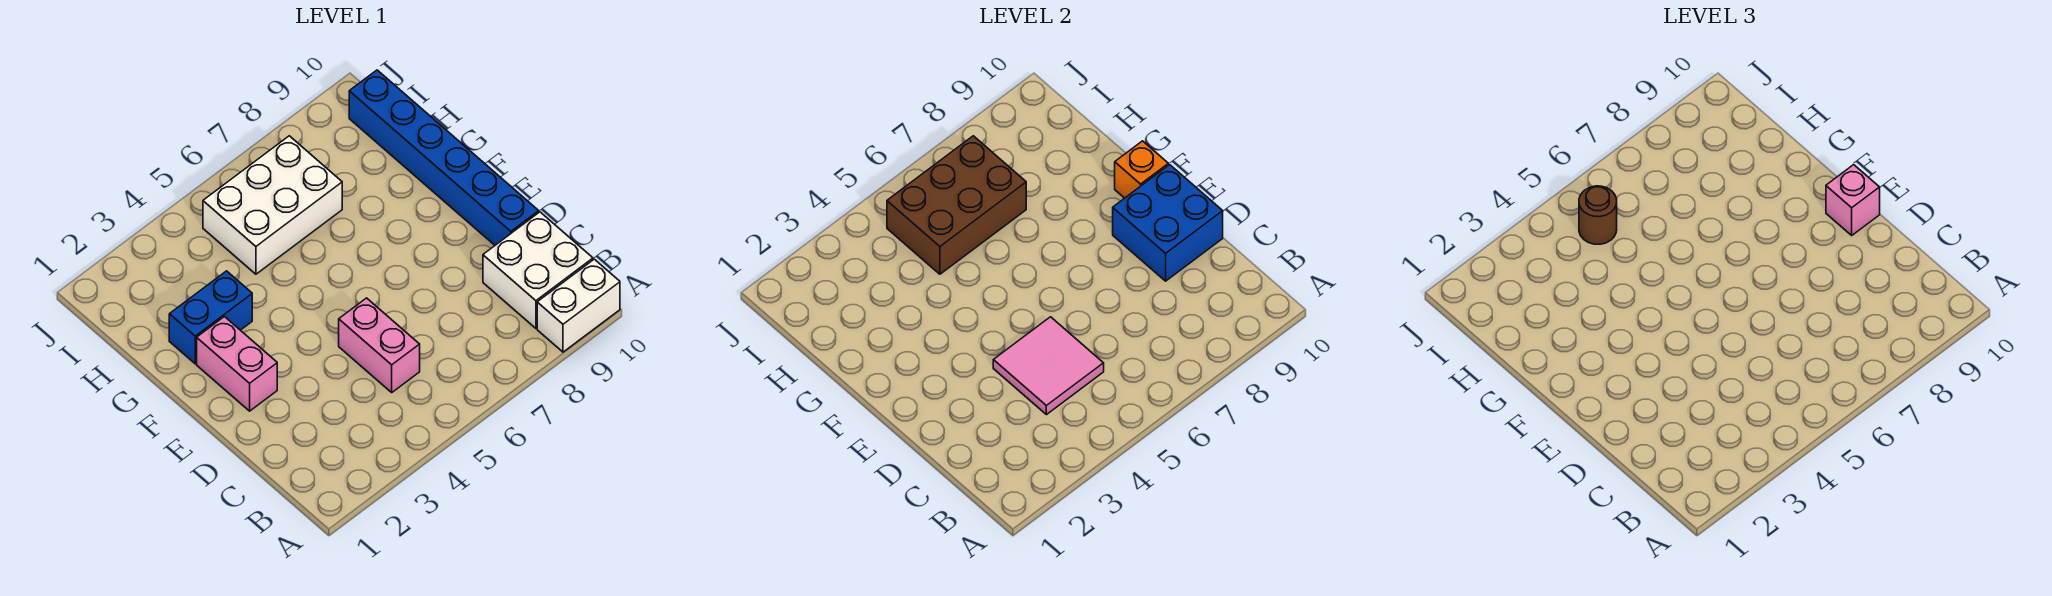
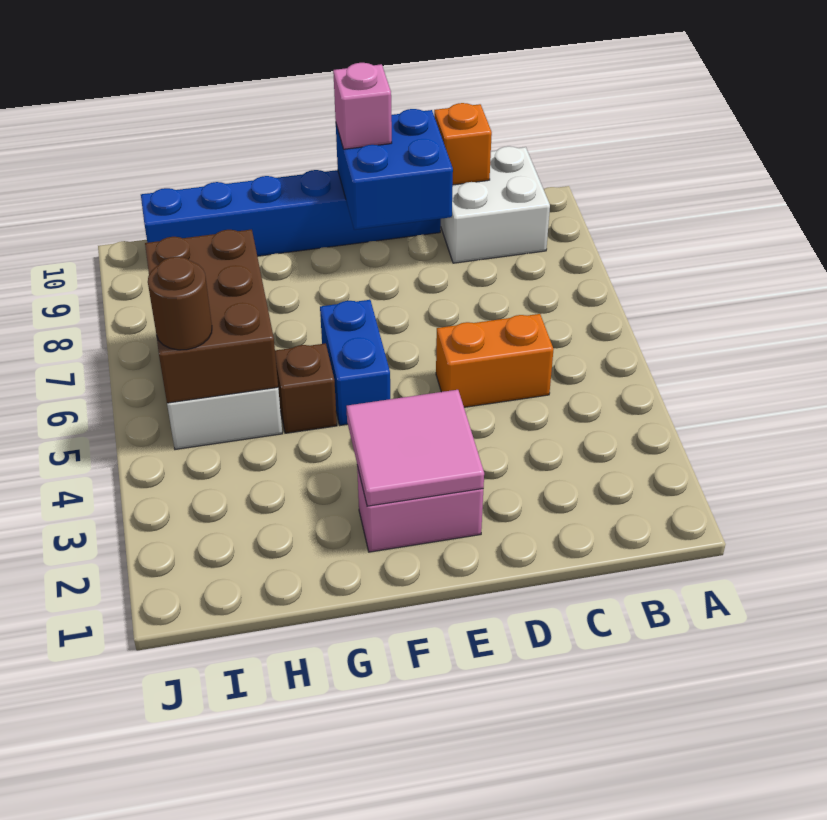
white 1x2 brick [537,259,620,352] -> none
pink 2x2 tile [993,317,1104,415] -> pink 2x2 tile moved to [346,390,484,506]
pink 1x2 brick [339,298,420,392] -> orange 1x2 brick [436,314,554,407]
orange 1x1 brick [1115,141,1168,198] -> orange 1x1 brick moved to [434,103,492,185]
blue 1x2 brick [169,271,252,364] -> blue 1x2 brick moved to [320,300,390,425]
none -> brown 1x1 brick [275,343,337,433]

